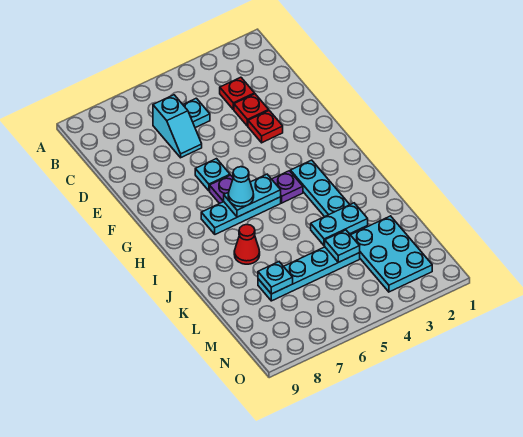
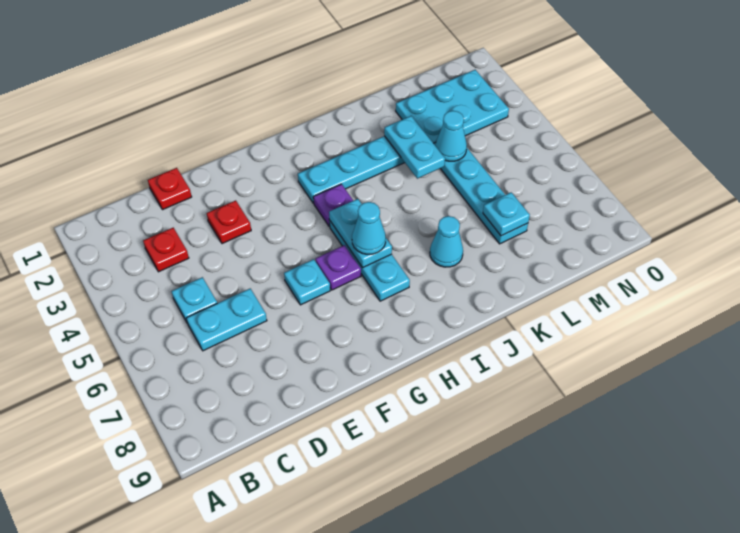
cyan 1x2 slope [153,95,202,158] -> cyan 1x2 plate [187,289,267,351]
red 1x1 plate [234,94,269,126] -> red 1x1 plate moved to [148,168,192,210]
red 1x1 cone [234,225,260,264] -> cyan 1x1 cone [430,216,463,267]
cyan 1x1 plate [325,230,360,262] -> cyan 1x1 cone [435,111,467,161]

